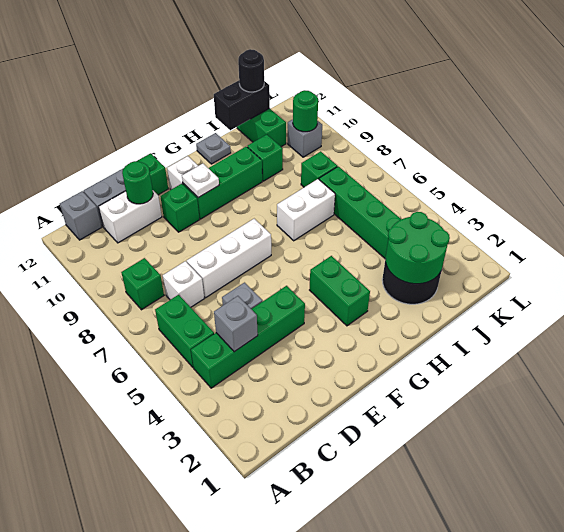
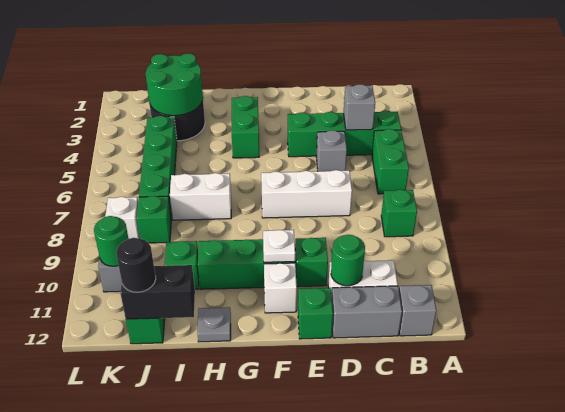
white 1x1 brick [163,261,204,307] -> white 1x1 brick moved to [105,197,140,239]

